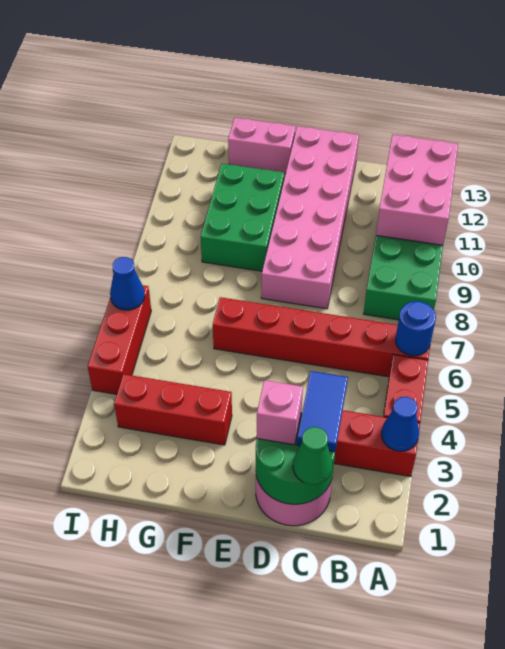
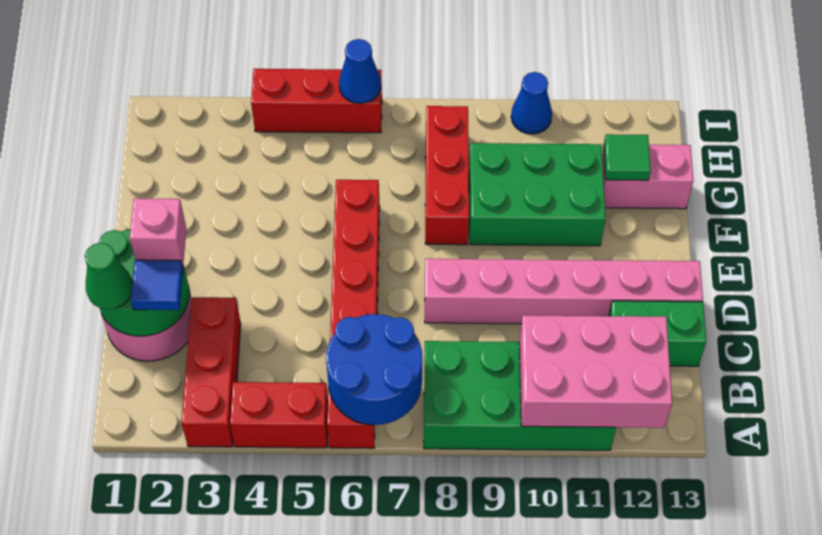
blue 1x1 cone [381,397,419,451] -> blue 1x1 cone moved to [511,72,552,134]
blue 1x1 round brick [396,301,436,356] -> blue 2x2 round brick [326,314,422,425]
blue 1x2 tile [297,371,348,452] -> blue 1x1 tile [131,260,183,310]
none -> green 1x2 brick [609,301,706,366]
pink 2x6 brick [261,126,359,309] -> pink 1x6 brick [425,259,703,324]
red 1x3 brick [114,374,232,445] -> red 1x3 brick moved to [425,106,469,245]
pink 1x2 brick [228,118,296,174] -> pink 1x2 brick turned to [602,145,693,209]
none -> green 1x1 tile [604,134,651,180]

